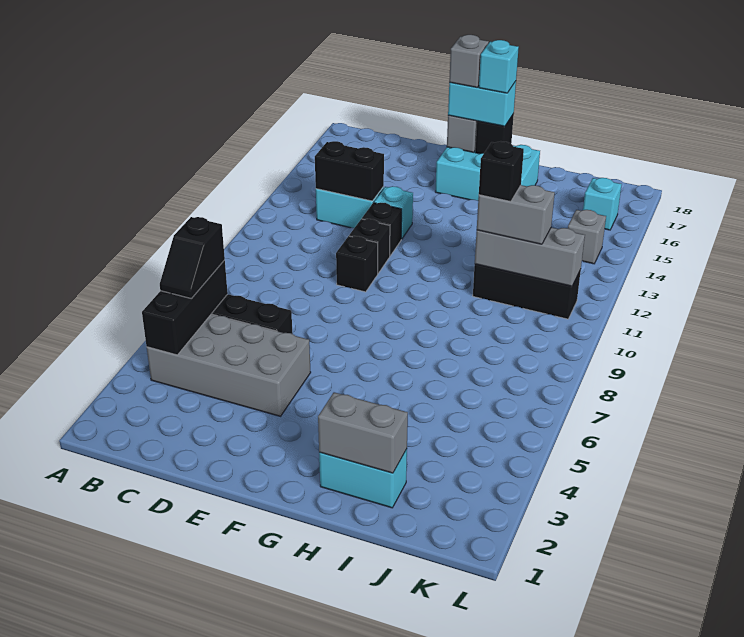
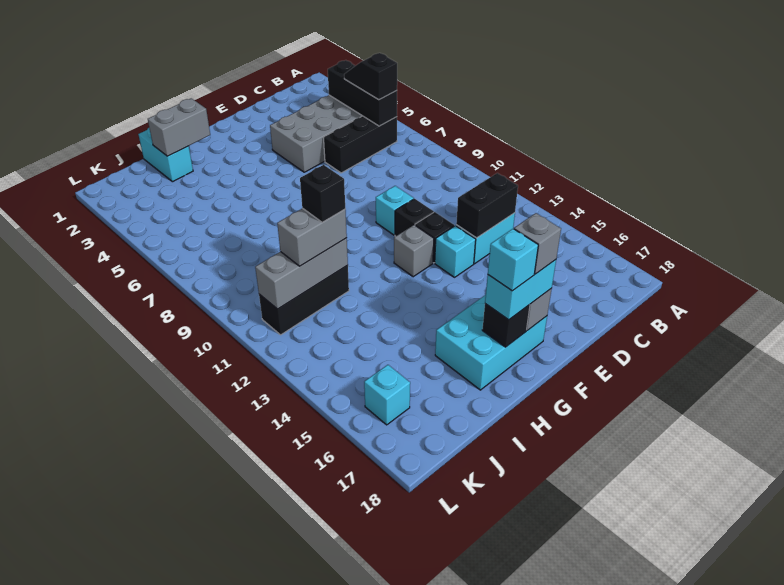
black 1x1 brick [336,236,378,292] -> cyan 1x1 brick [376,186,414,235]
cyan 1x2 brick [319,449,407,508] -> cyan 1x2 brick turned to [138,128,193,182]
grey 1x1 brick [568,210,606,264] -> grey 1x1 brick moved to [394,225,434,277]

